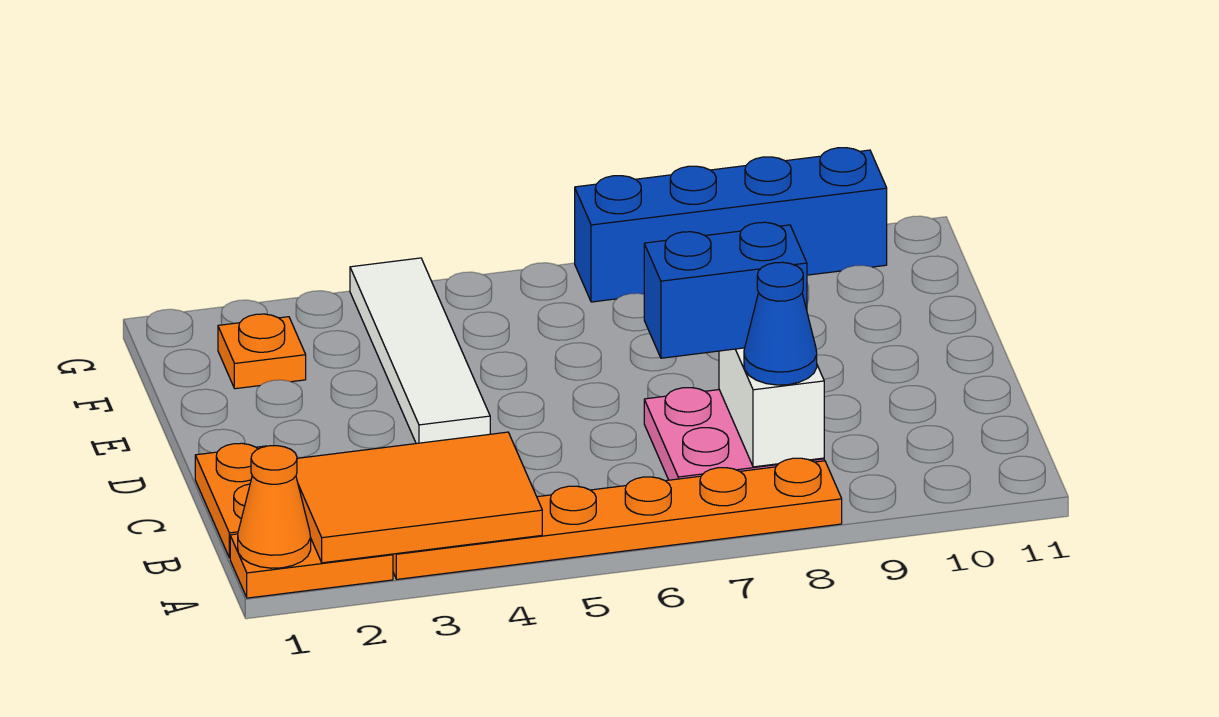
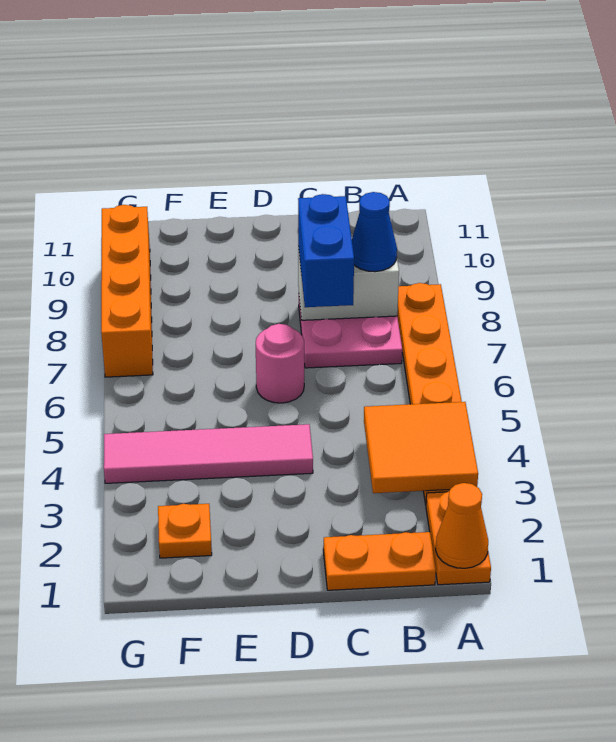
orange 2x3 tile [296,432,542,563] -> orange 2x2 tile [364,402,478,493]
white 1x4 tile [350,258,490,444] -> pink 1x4 tile [104,424,313,483]
none -> pink 1x1 round brick [256,324,304,403]
blue 1x4 brick [575,148,887,302] -> orange 1x4 brick [101,205,153,377]

